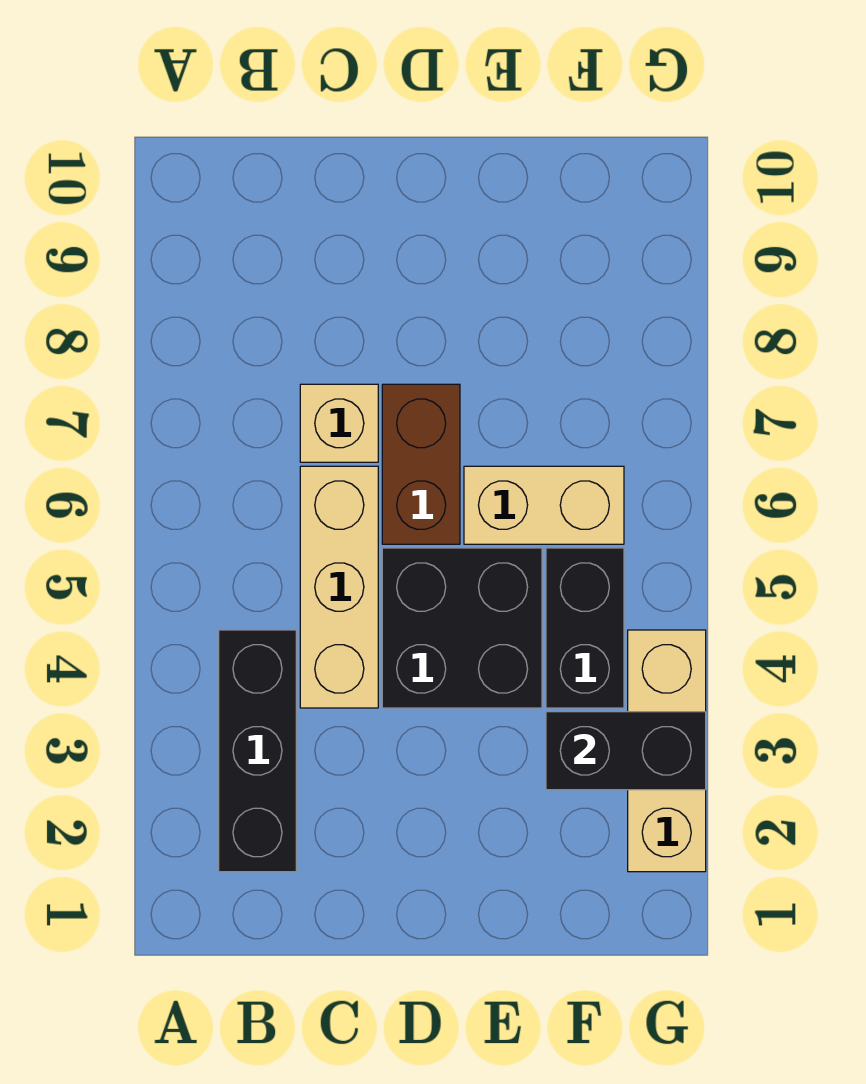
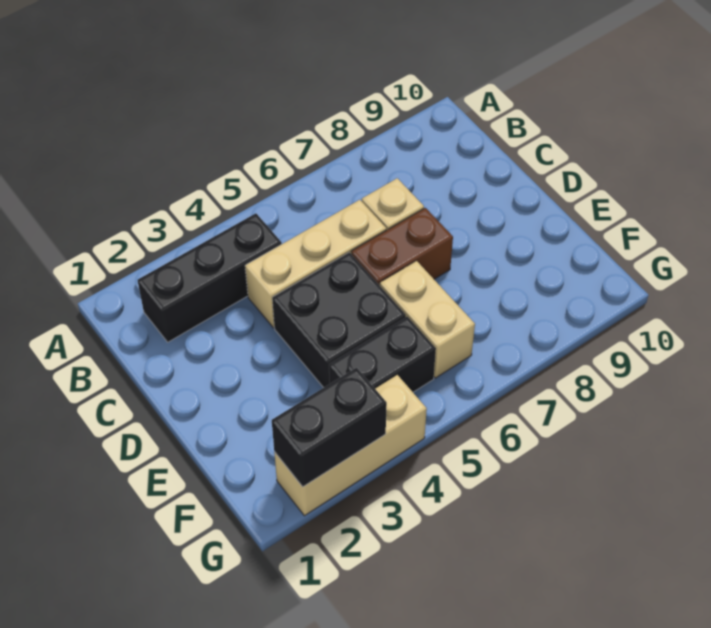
black 1x2 brick [546,712,706,790] -> black 1x2 brick turned to [272,368,387,487]

